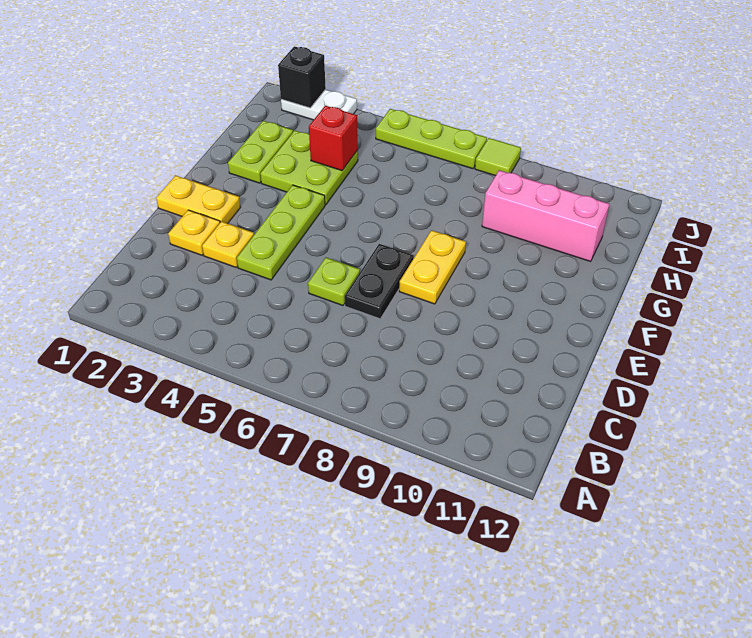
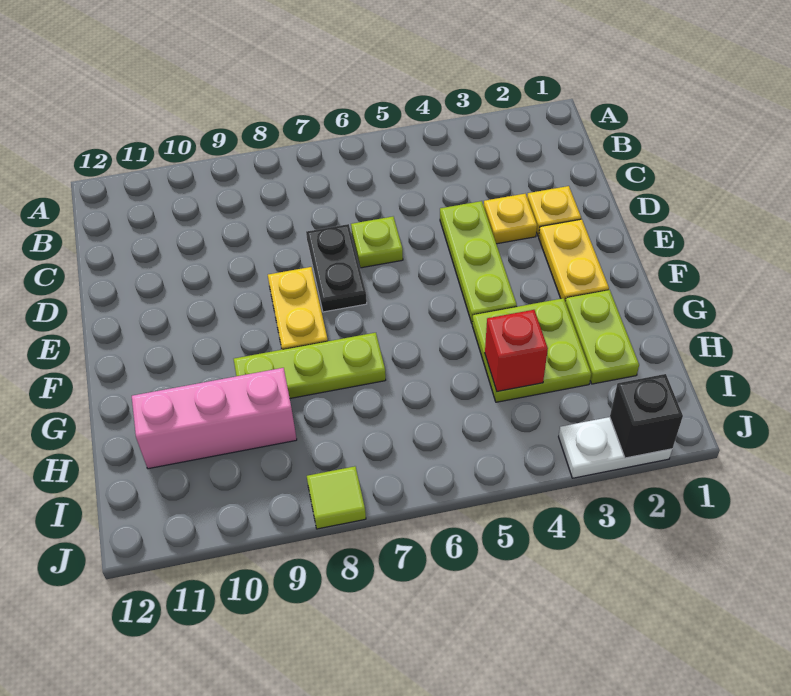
yellow 1x2 plate [156,175,240,224] -> yellow 1x2 plate turned to [539,219,609,301]
lime 1x3 plate [376,109,487,169] -> lime 1x3 plate moved to [234,333,386,398]

